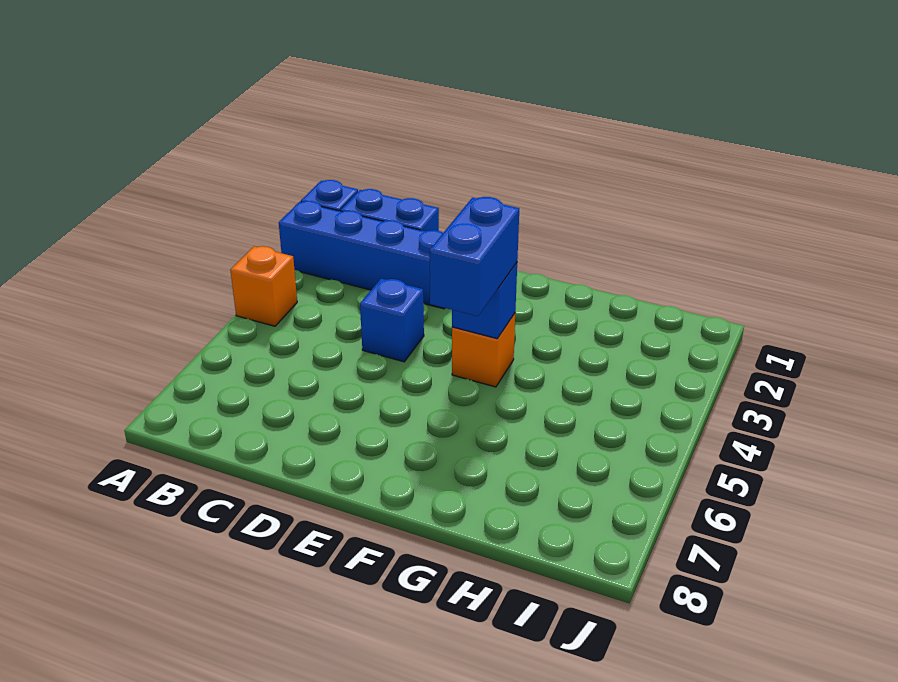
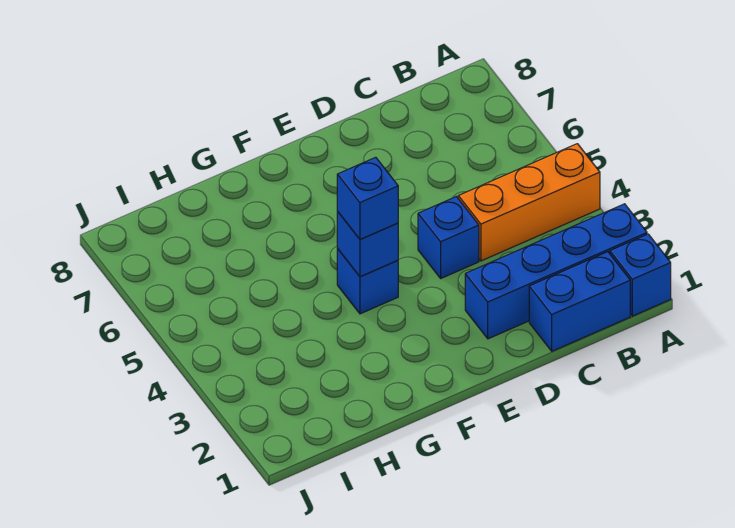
orange 1x1 brick [230,246,297,326] -> orange 1x3 brick [458,144,600,261]
orange 1x1 brick [452,314,515,387] -> blue 1x1 brick [337,249,398,314]
blue 1x2 brick [430,197,519,316] -> blue 1x1 brick [337,157,398,239]

